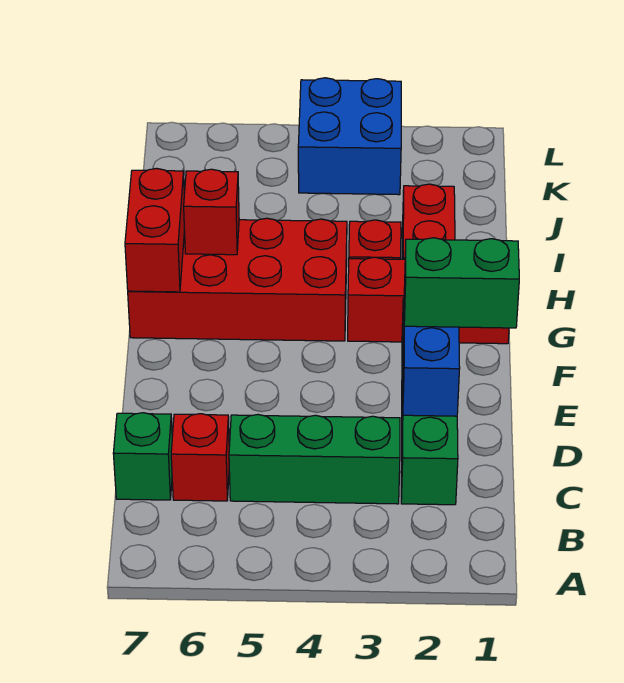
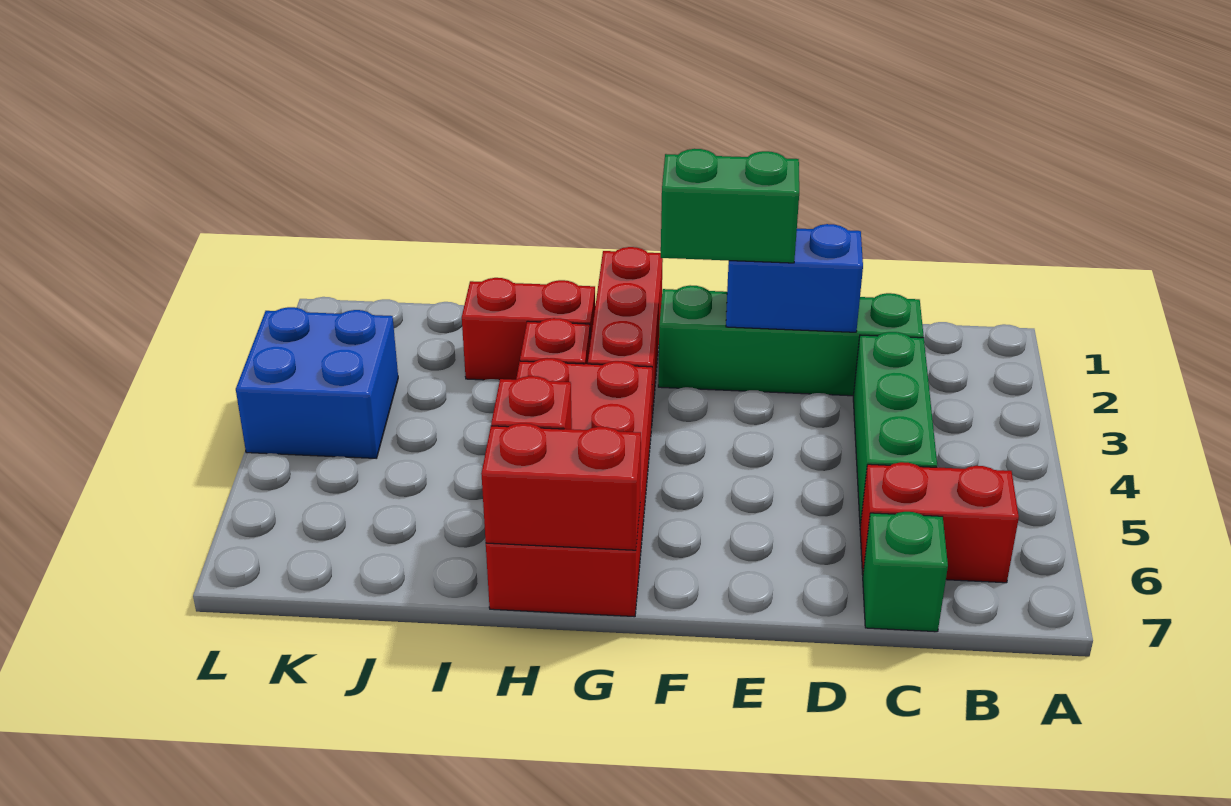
red 1x1 brick [171,414,229,501] -> red 1x2 brick [860,462,1019,583]
green 1x2 brick [404,238,519,328] -> green 1x2 brick turned to [661,149,799,263]

